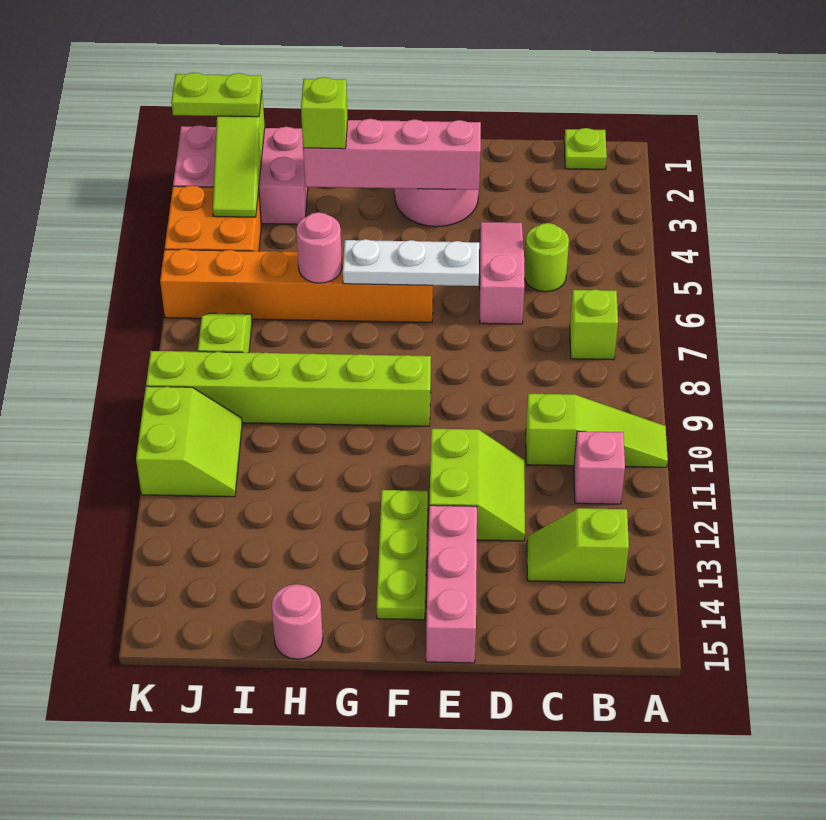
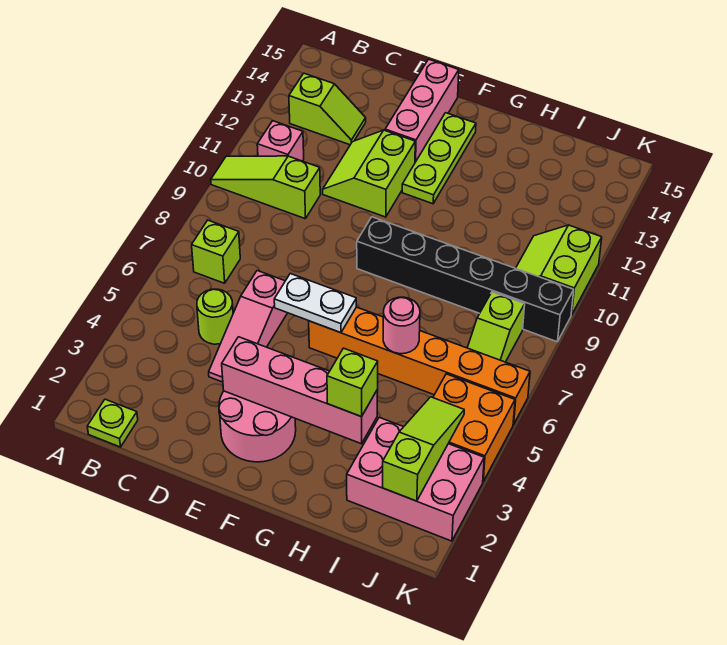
white 1x3 plate [343,239,479,286] -> white 1x2 plate [274,274,357,333]
lime 1x6 brick [146,351,431,426] -> black 1x6 brick [357,217,574,342]
pink 1x1 round brick [272,584,323,659] -> none
lime 1x2 plate [171,73,262,117] -> none

